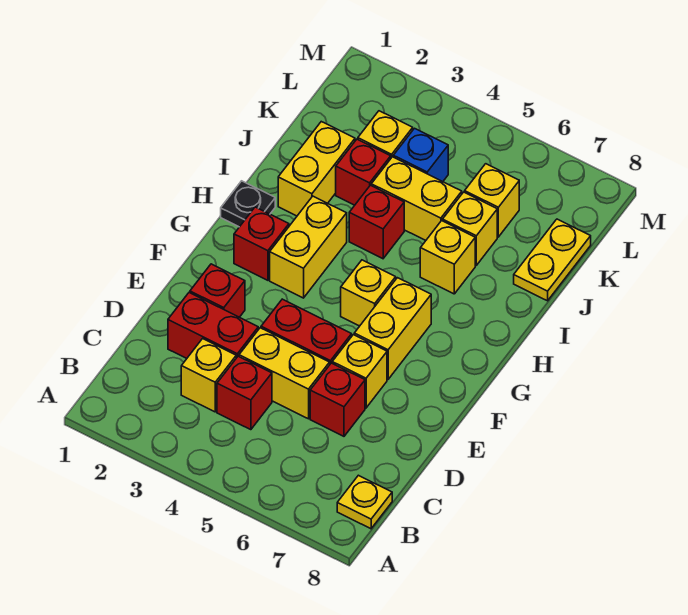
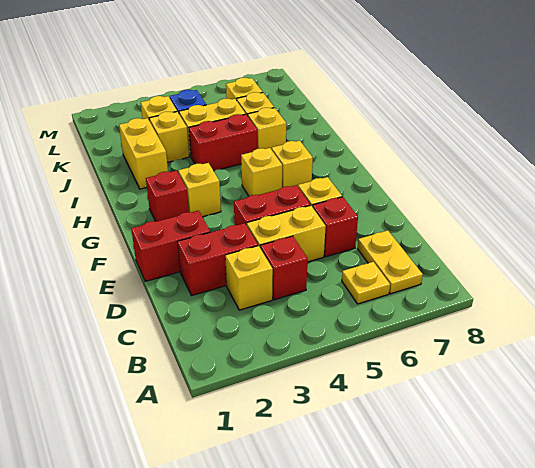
yellow 1x1 plate [337,475,392,529] -> yellow 1x1 plate moved to [342,262,390,304]
red 1x1 brick [190,264,245,317] -> red 1x2 brick [131,211,210,282]
yellow 1x2 brick [354,278,431,379] -> yellow 1x1 brick [272,141,313,187]
yellow 1x2 brick [270,196,347,298] -> yellow 1x1 brick [178,163,221,217]
black 1x1 plate [221,181,275,227] -> none
red 1x1 brick [349,185,404,259] -> red 1x2 brick [189,114,257,171]
red 1x1 brick [336,139,391,205] -> yellow 1x1 brick [149,112,189,162]
yellow 1x2 plate [514,219,591,301] -> yellow 1x2 plate moved to [358,230,423,294]

